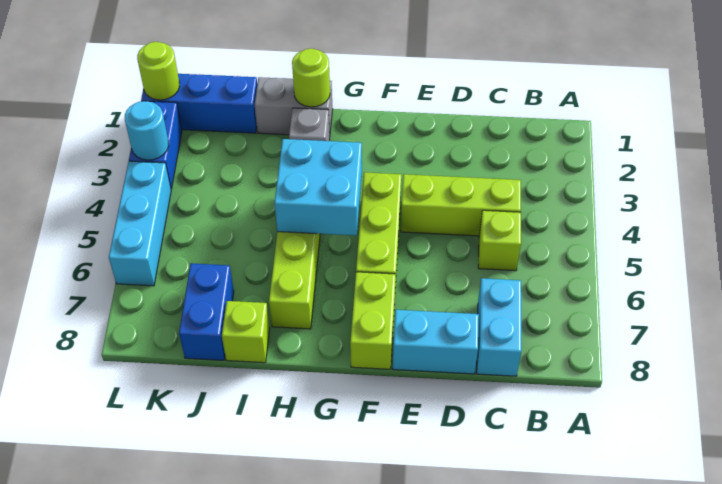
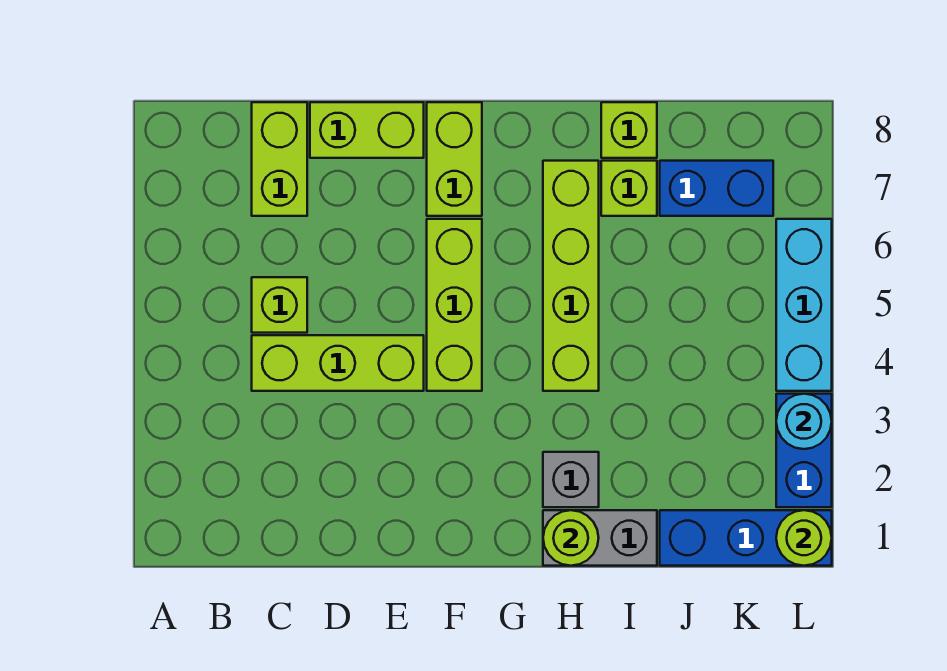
cyan 1x2 brick [477,278,521,376] -> lime 1x2 brick [252,102,307,216]
cyan 1x2 brick [393,310,479,374] -> lime 1x2 brick [310,102,424,158]
cyan 2x2 brick [274,139,362,236] -> none
none -> lime 1x1 brick [601,161,657,216]
blue 1x2 brick [179,263,234,360] -> blue 1x2 brick turned to [660,161,773,216]

